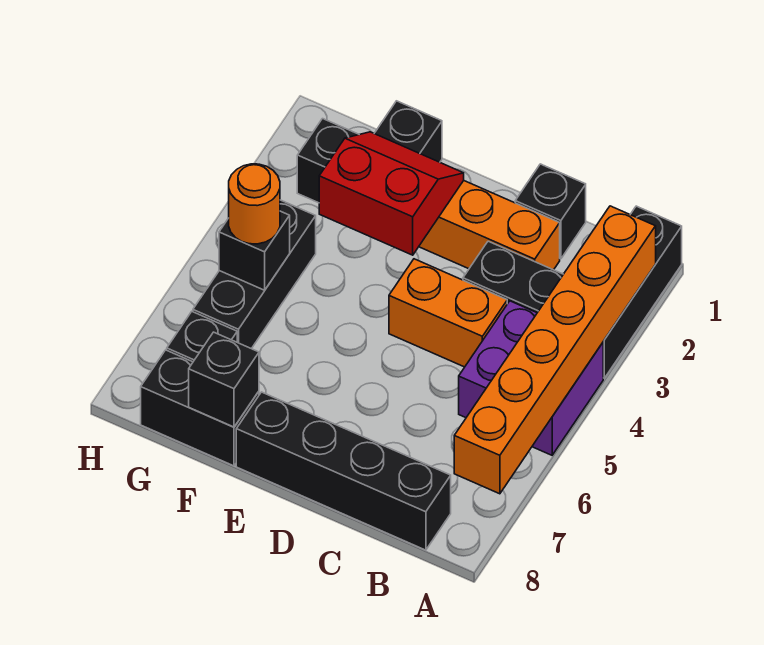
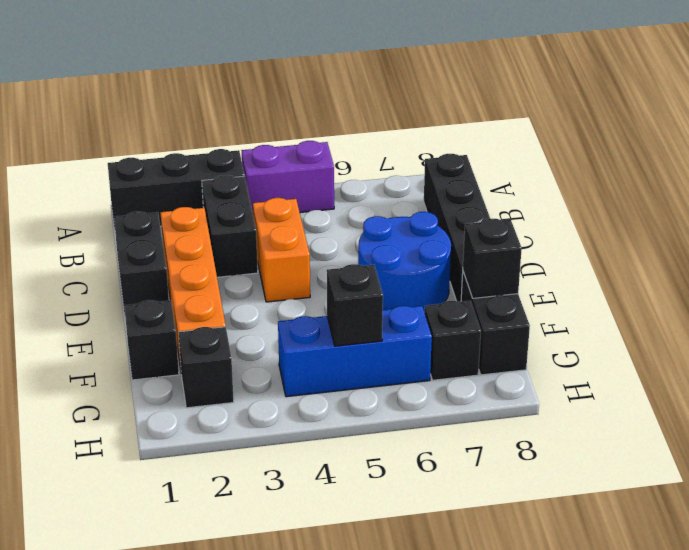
orange 1x6 brick [454,206,656,494] -> none
purple 2x2 brick [459,301,603,455] -> purple 1x2 brick [241,141,334,213]
black 1x1 brick [515,164,586,259] -> black 1x2 brick [114,211,169,315]
none -> blue 2x2 round brick [358,212,451,312]
red 2x2 slope [319,132,464,255] -> none
black 1x3 brick [193,200,316,349] -> blue 1x3 brick [278,306,432,397]
orange 1x1 round brick [229,164,280,244] -> none

